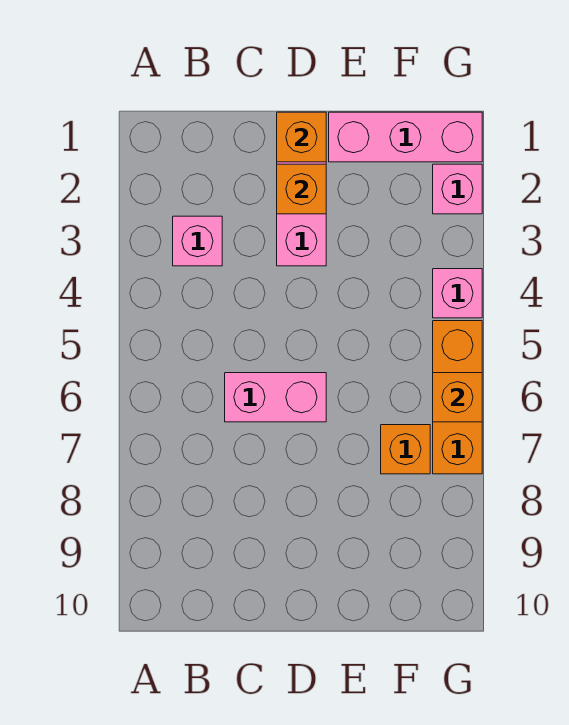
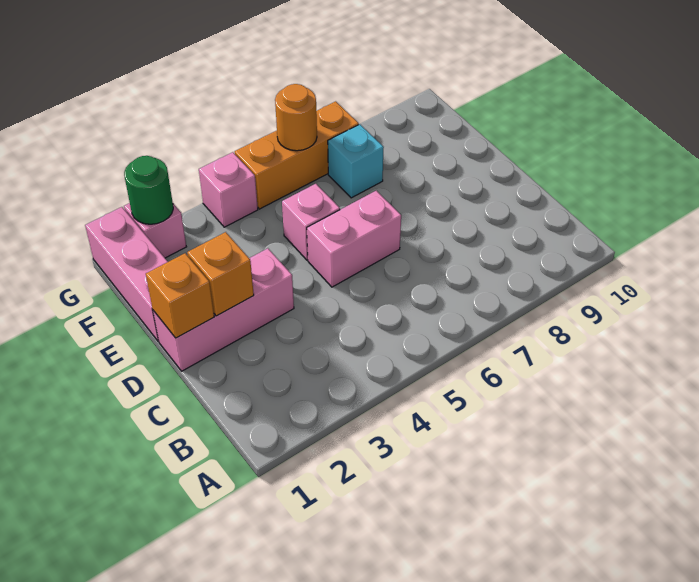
pink 1x1 brick [173,216,222,266] -> pink 1x1 brick moved to [282,184,340,260]
pink 1x2 brick [225,373,326,422] -> pink 1x2 brick turned to [307,191,401,287]
orange 1x1 brick [381,425,430,474] -> cyan 1x1 brick [328,124,384,198]
none -> green 1x1 round brick [124,156,173,224]
orange 1x1 brick [433,373,482,422] -> orange 1x1 round brick [275,84,317,151]

